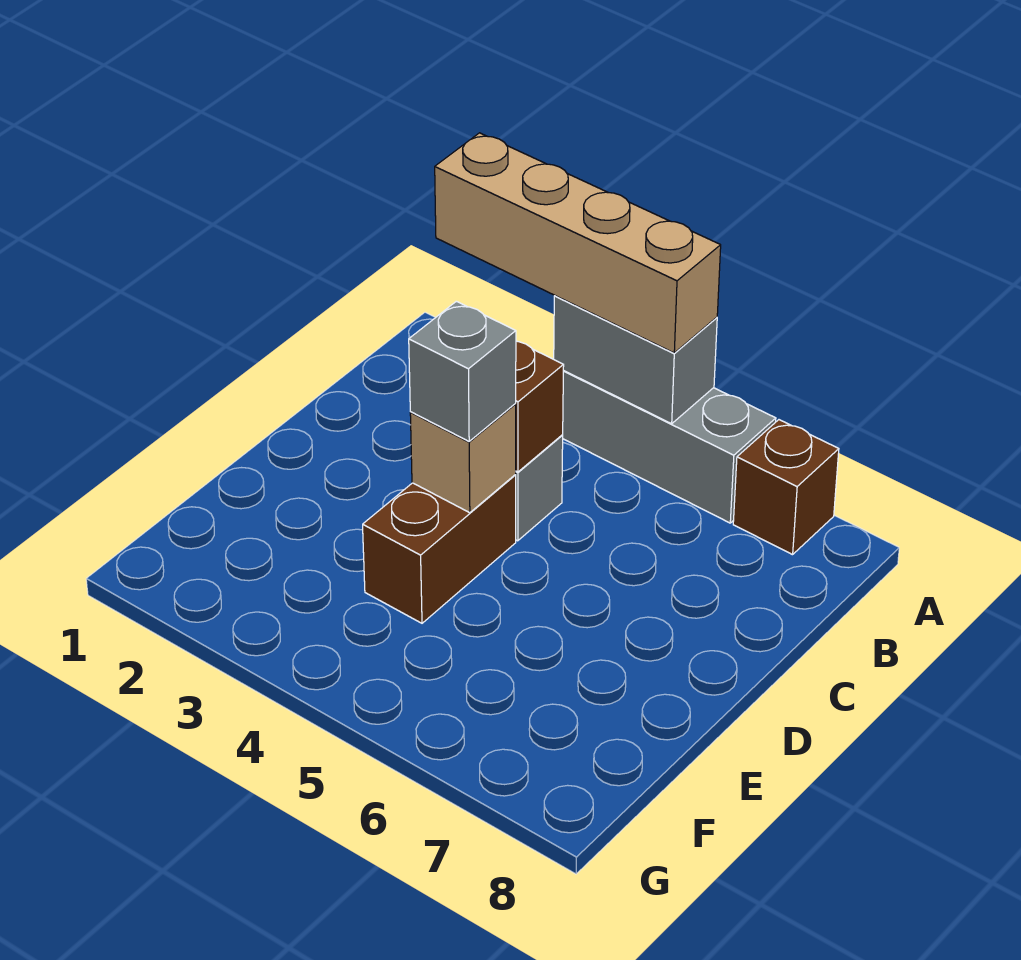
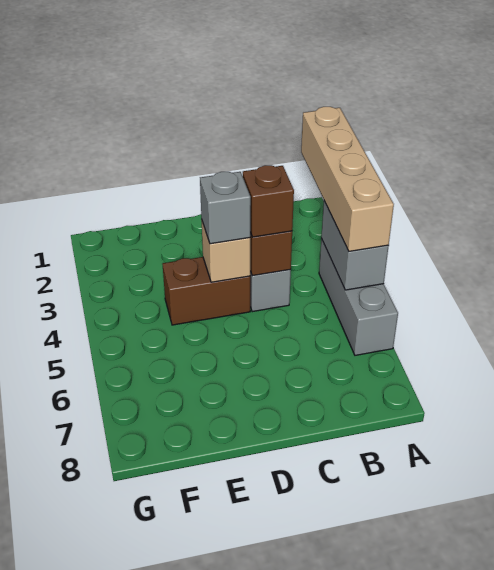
brown 1x1 brick [733,420,839,555] -> brown 1x1 brick moved to [243,165,294,237]

